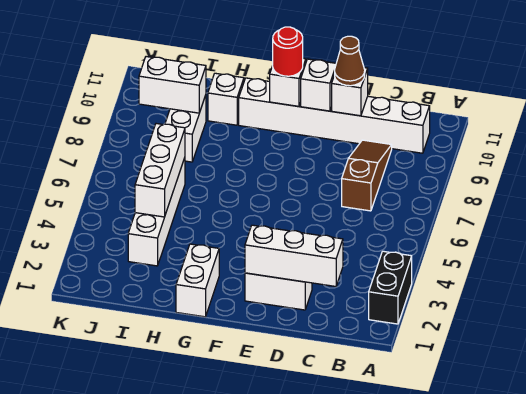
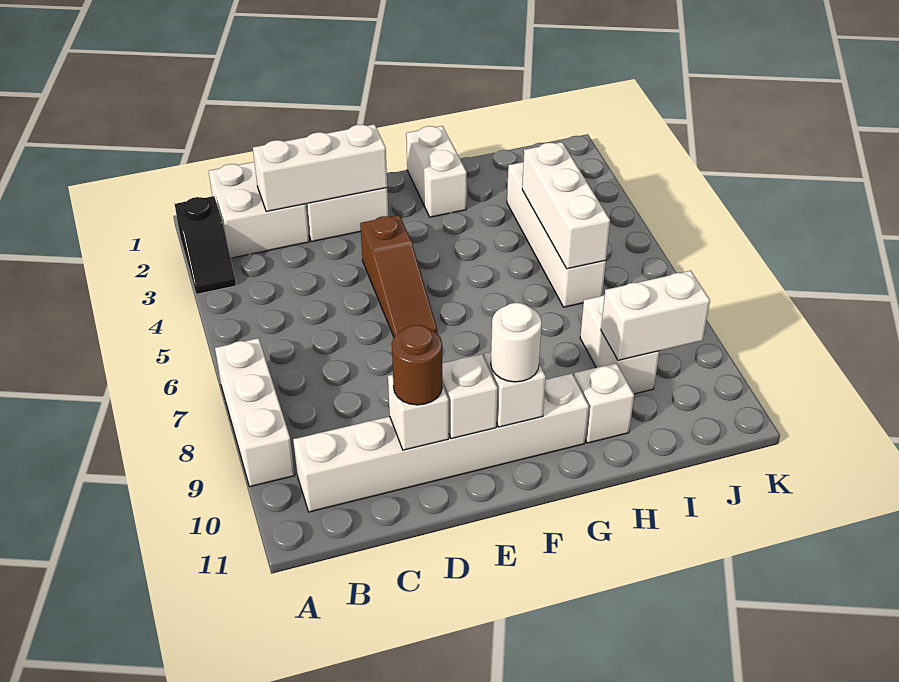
black 1x2 brick [369,251,412,324] -> black 1x2 slope [175,196,236,294]
none -> white 1x3 brick [215,338,295,487]
none -> white 2x2 brick [209,162,309,258]
brown 1x3 slope [342,140,392,211] -> brown 1x3 slope moved to [360,215,437,337]
brown 1x1 cone [335,36,365,86] -> brown 1x1 round brick [392,325,442,405]
red 1x1 round brick [273,27,303,76] -> white 1x1 round brick [491,303,542,382]

